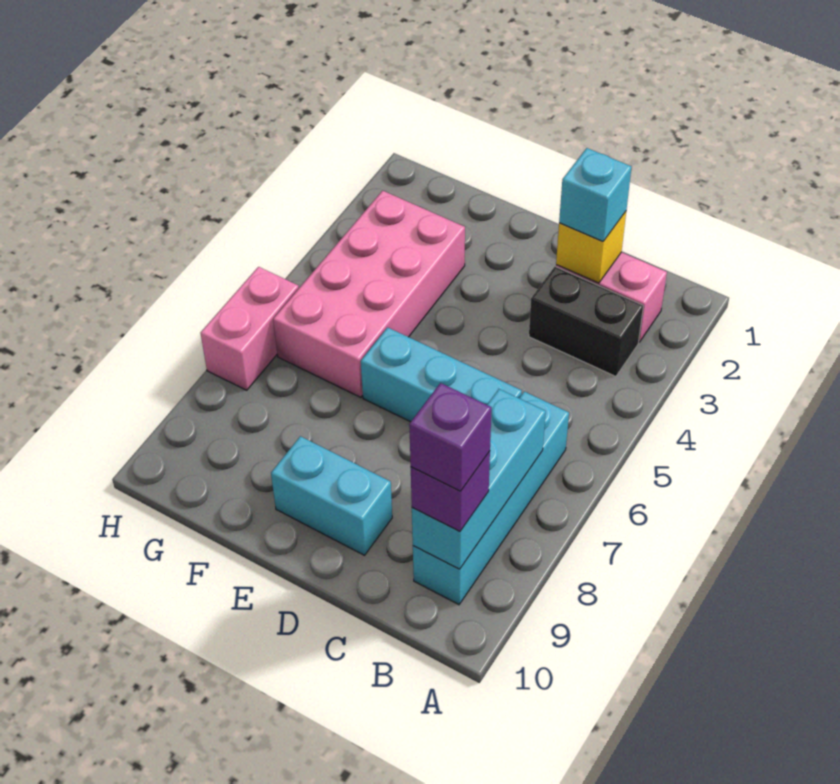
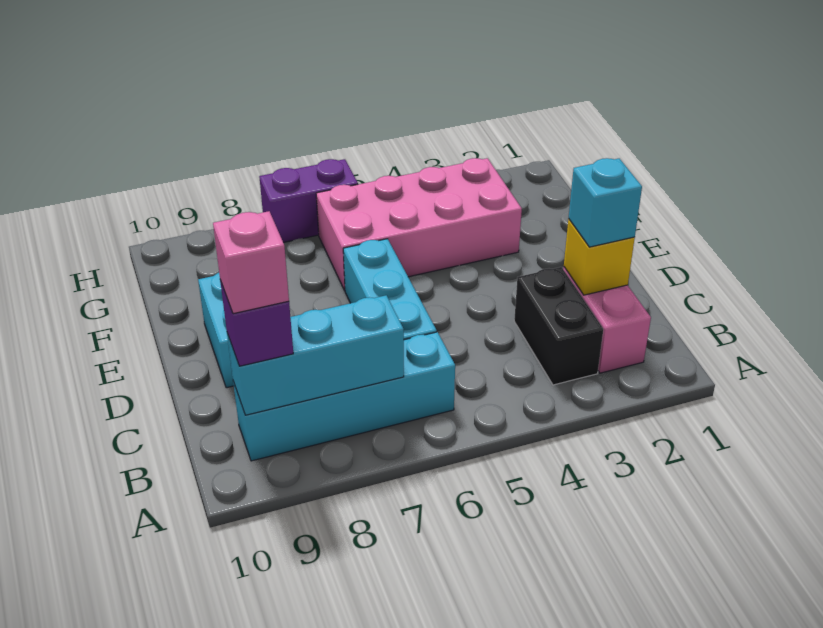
purple 1x1 brick [409,383,492,491] -> pink 1x1 brick [213,211,289,314]
pink 1x2 brick [201,267,299,390] -> purple 1x2 brick [259,159,358,243]

